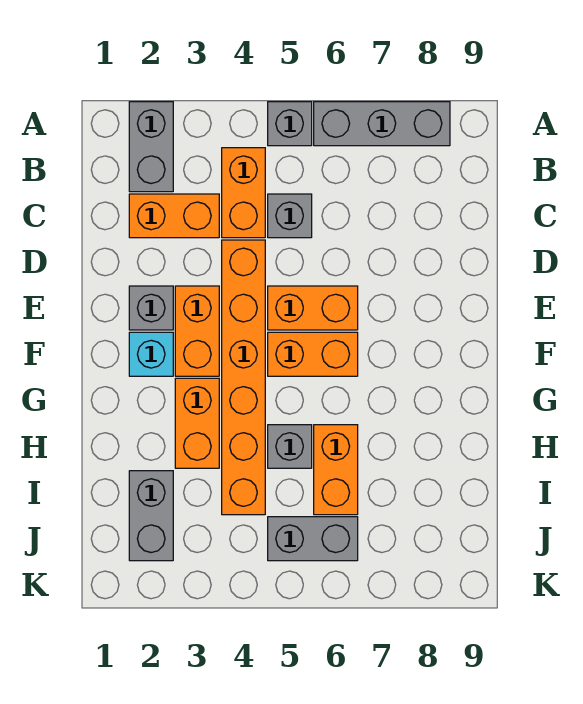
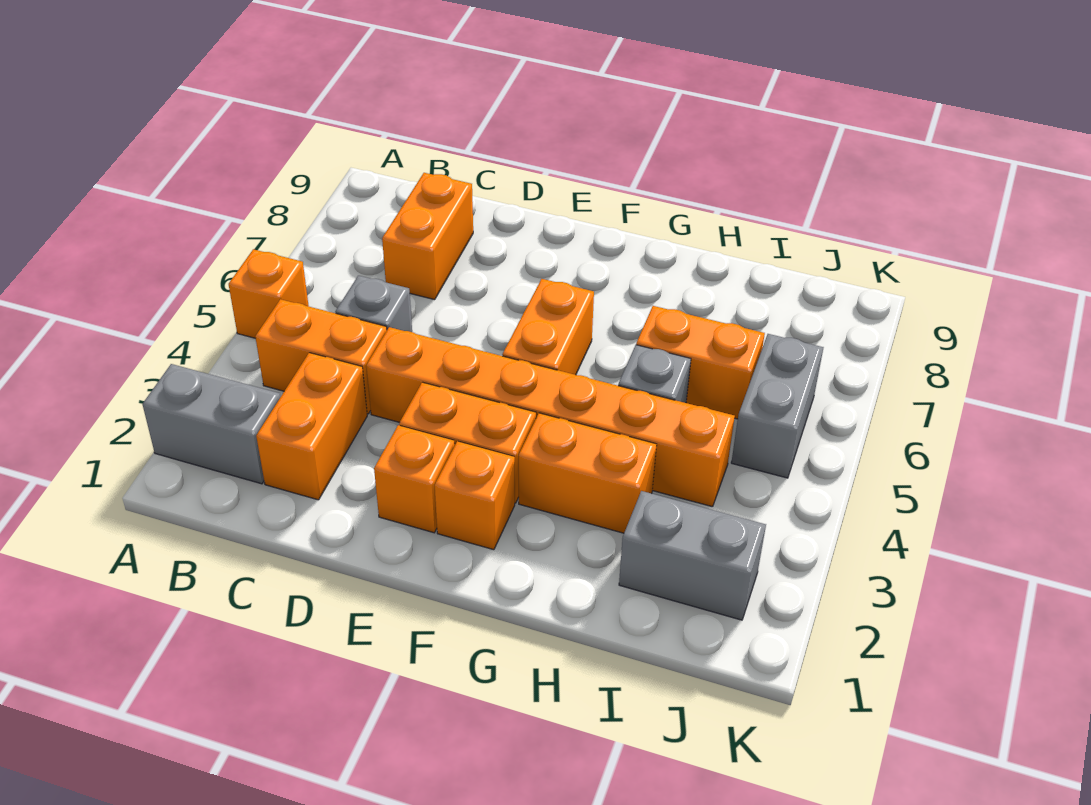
grey 1x1 brick [268,102,312,146] -> orange 1x1 brick [229,249,309,338]
grey 1x3 brick [314,102,450,146] -> none
grey 1x1 brick [129,286,173,330] -> orange 1x1 brick [374,425,455,533]
orange 1x2 brick [268,286,358,330] -> orange 1x2 brick moved to [382,173,473,300]
cyan 1x1 brick [129,332,173,376] -> orange 1x1 brick [435,441,515,550]

